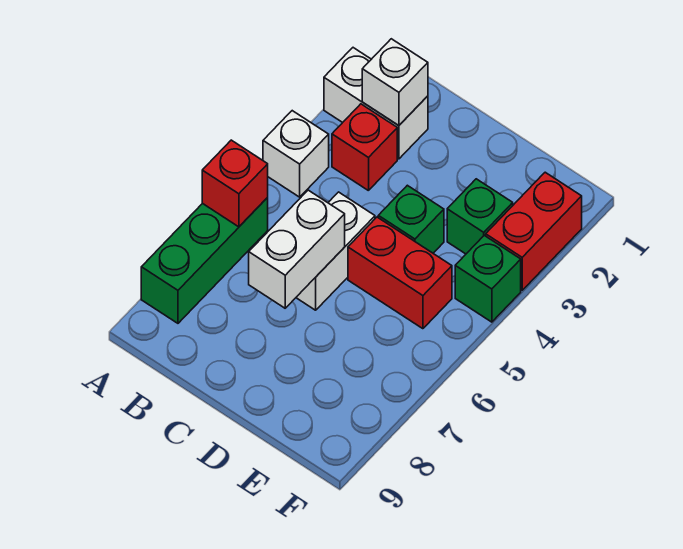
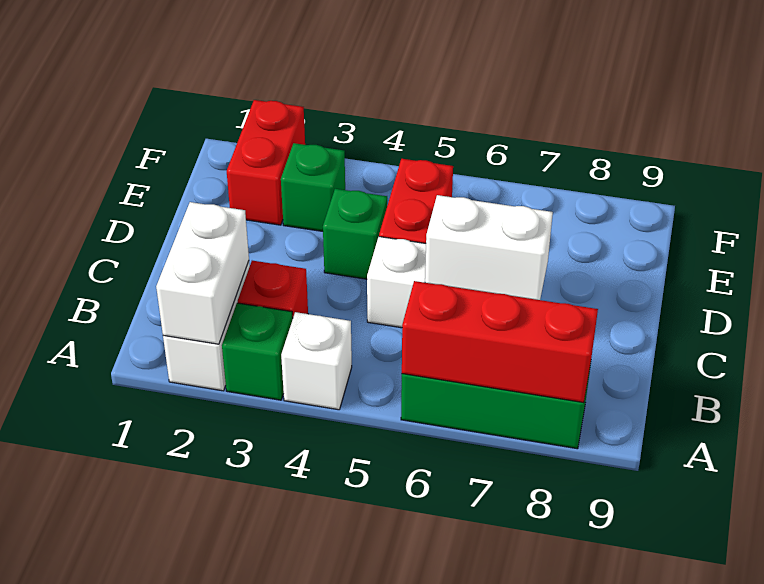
red 1x1 brick [202,140,268,227] -> red 1x3 brick [402,281,598,403]
white 1x1 brick [362,39,428,126] -> white 1x2 brick [156,202,249,344]
red 1x2 brick [486,172,582,290] -> red 1x2 brick turned to [227,100,305,225]
green 1x1 brick [455,235,521,322] -> green 1x1 brick moved to [222,303,293,400]

